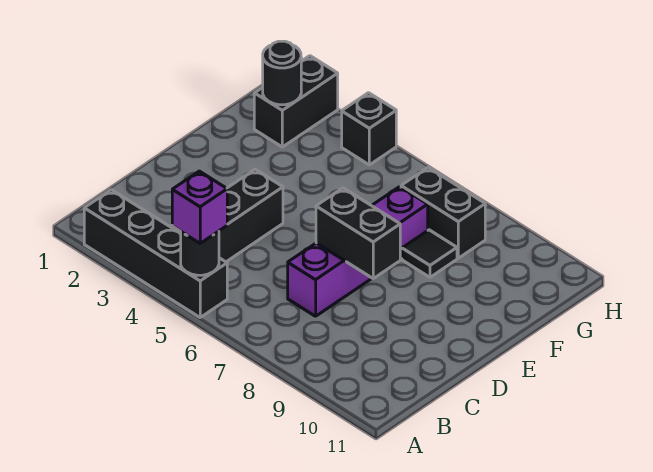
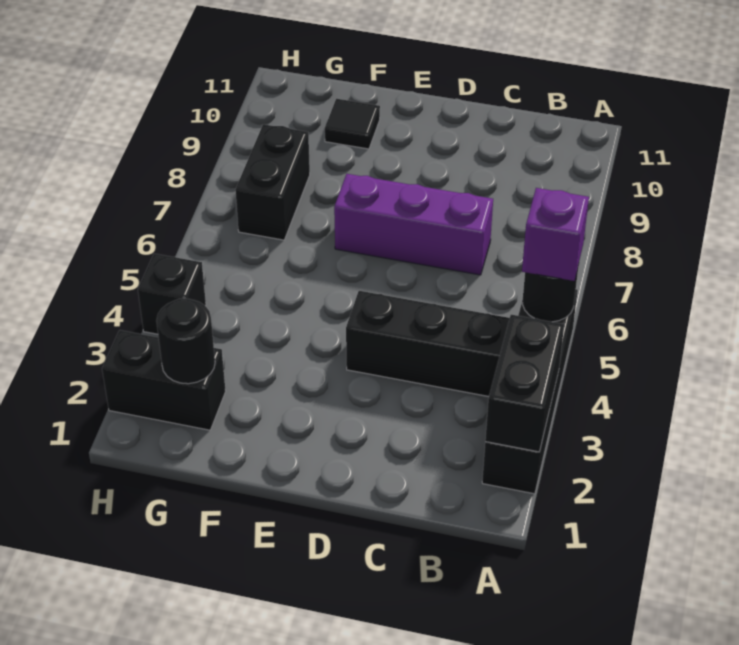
purple 1x4 brick [288,187,428,316] -> purple 1x3 brick [334,174,493,275]
black 1x2 brick [316,188,400,278] -> black 1x2 brick moved to [485,315,564,452]
black 1x1 tile [402,230,457,277] -> black 1x1 tile moved to [325,99,380,149]

